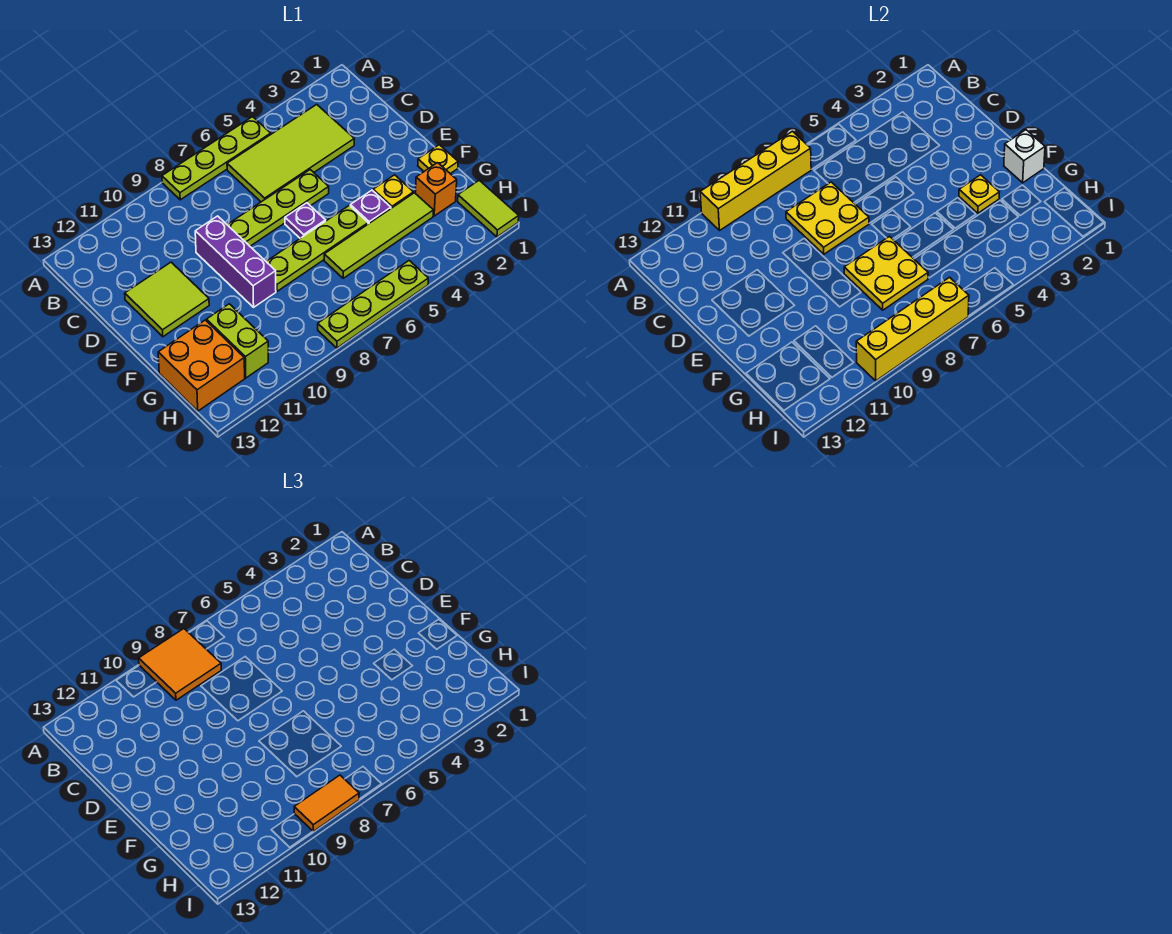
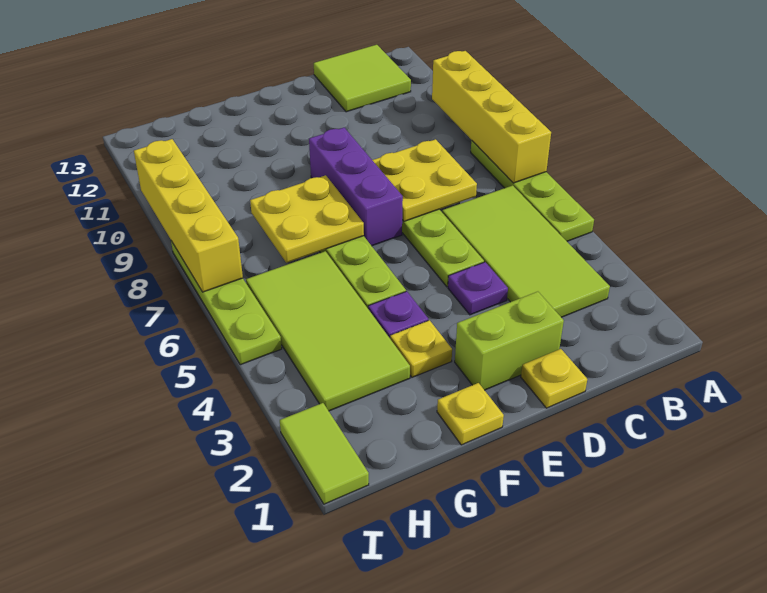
orange 2x2 tile [139,629,221,700] -> none
purple 1x3 brick [195,216,276,307] -> purple 1x3 brick turned to [309,128,403,246]
lime 2x2 tile [125,262,209,337] -> lime 2x2 tile moved to [314,45,411,112]
purple 1x1 plate [285,203,326,238] -> purple 1x1 plate moved to [448,262,508,315]
white 1x1 brick [1004,130,1045,183] -> none
yellow 1x1 plate [959,175,999,213] -> yellow 1x1 plate moved to [521,349,587,408]
orange 1x1 brick [415,163,457,216] -> none
lime 1x4 tile [324,193,433,278] -> lime 2x4 tile [246,251,410,411]
lime 1x2 brick [207,304,268,378] -> lime 1x2 brick moved to [455,292,564,390]
orange 2x2 brick [158,320,245,411] -> none
lime 1x2 tile [458,180,519,237] -> lime 1x2 tile turned to [280,403,369,504]
orange 1x2 tile [294,775,359,831] -> none

